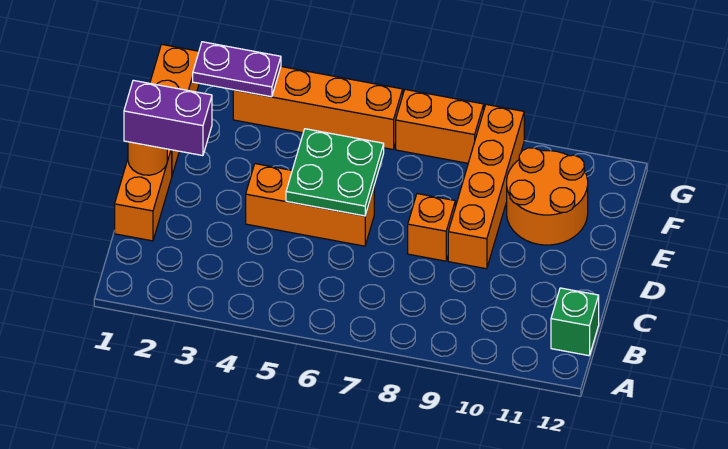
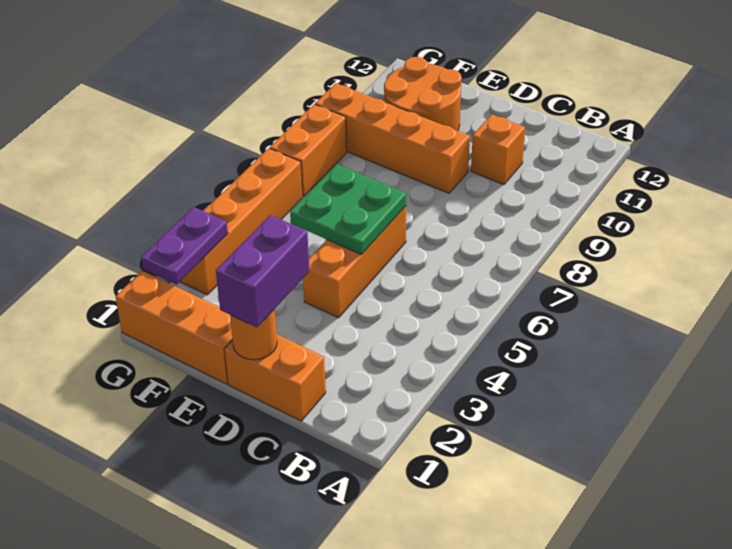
green 1x1 brick [551,288,599,356] -> none
orange 1x1 brick [408,194,455,261] -> orange 1x1 brick moved to [471,114,525,185]

